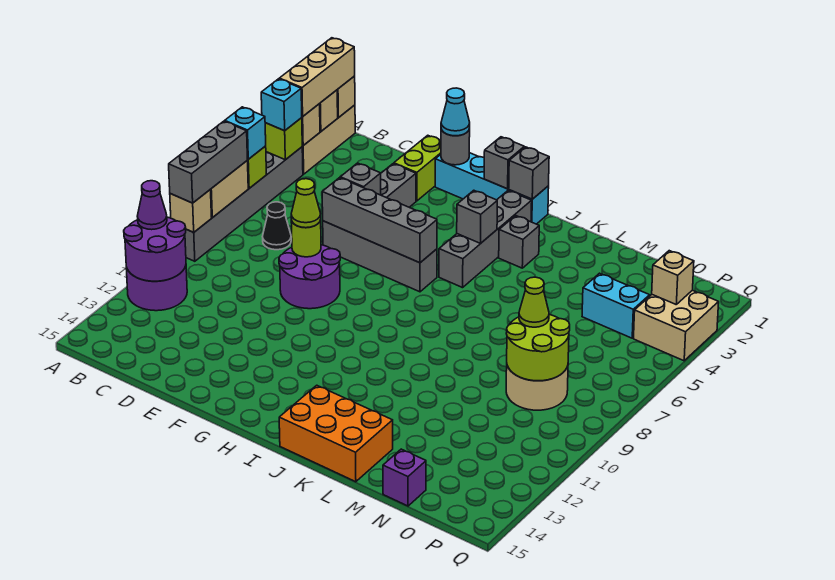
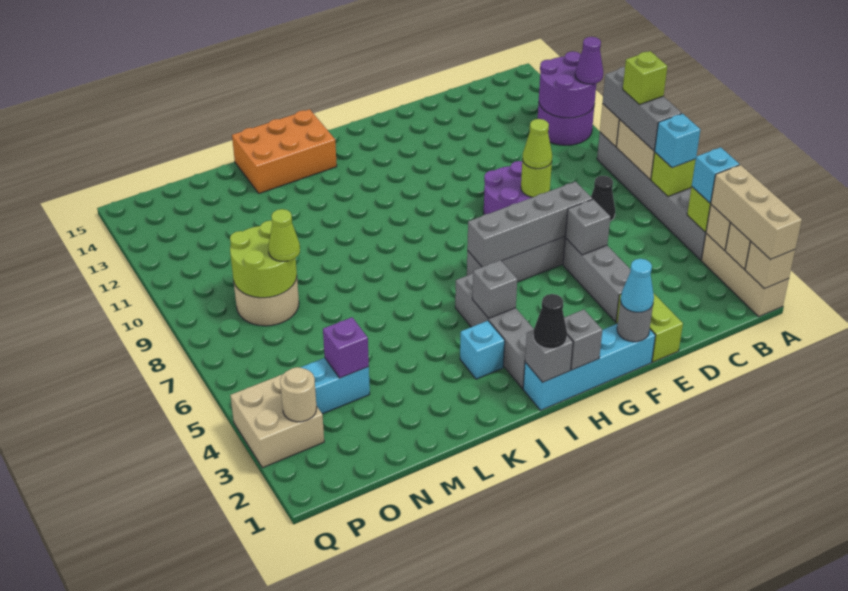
none -> lime 1x1 brick [623,51,667,105]
none -> black 1x1 cone [533,294,567,349]
grey 1x1 brick [499,216,539,268] -> cyan 1x1 brick [460,321,505,379]
purple 1x1 brick [383,449,426,506] -> purple 1x1 brick moved to [323,317,369,378]
tan 1x1 brick [652,251,694,304] -> tan 1x1 round brick [280,367,317,422]

